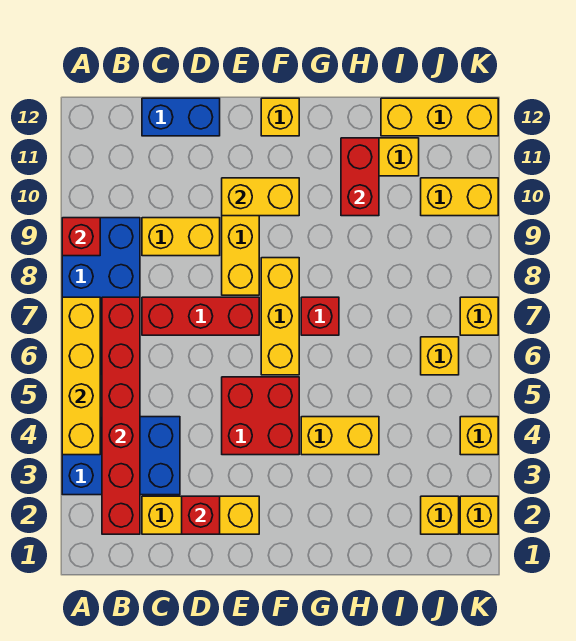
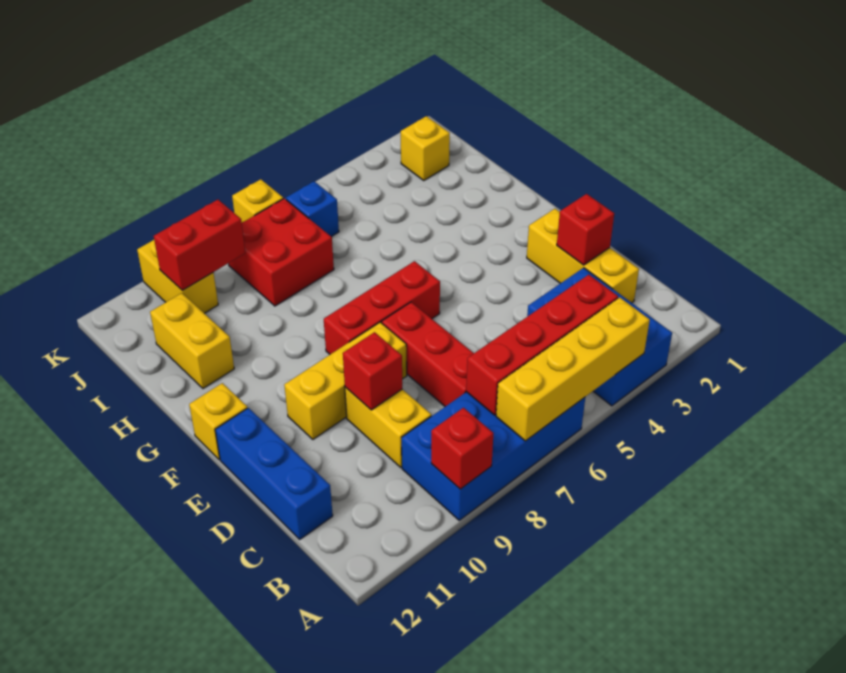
red 1x6 brick [102,297,140,534] -> red 1x4 brick [466,275,618,415]
blue 1x2 brick [142,98,220,136] -> blue 1x3 brick [215,408,333,539]
red 2x2 brick [222,377,299,455] -> red 2x2 brick moved to [229,198,334,306]
yellow 1x2 brick [222,178,299,216] -> none
yellow 1x3 brick [261,258,299,375] -> red 1x3 brick [324,261,440,354]
yellow 1x2 brick [301,417,379,455] -> none
red 1x1 brick [301,297,339,335] -> red 1x1 brick moved to [343,332,402,410]
red 1x2 brick [341,138,379,216] -> red 1x2 brick moved to [154,200,245,290]
yellow 1x3 brick [381,98,498,136] -> none
yellow 1x1 brick [421,337,459,375] -> blue 1x1 brick [286,181,339,237]
yellow 1x1 brick [460,496,498,534] -> none
yellow 1x1 brick [460,417,498,455] -> none

